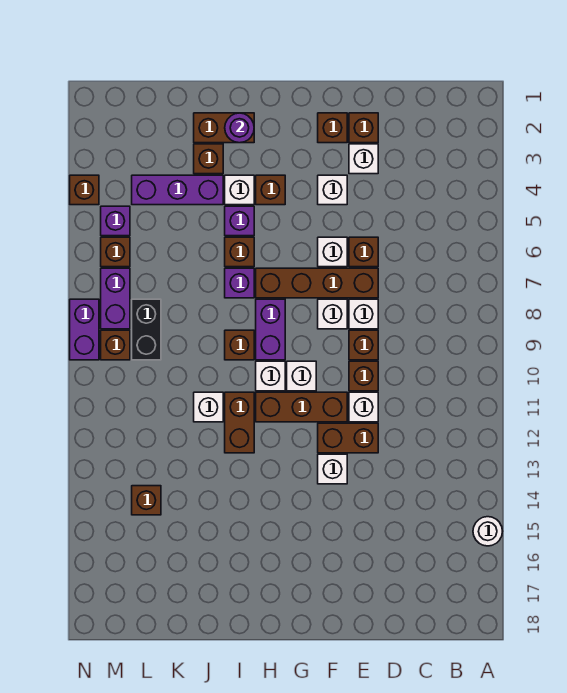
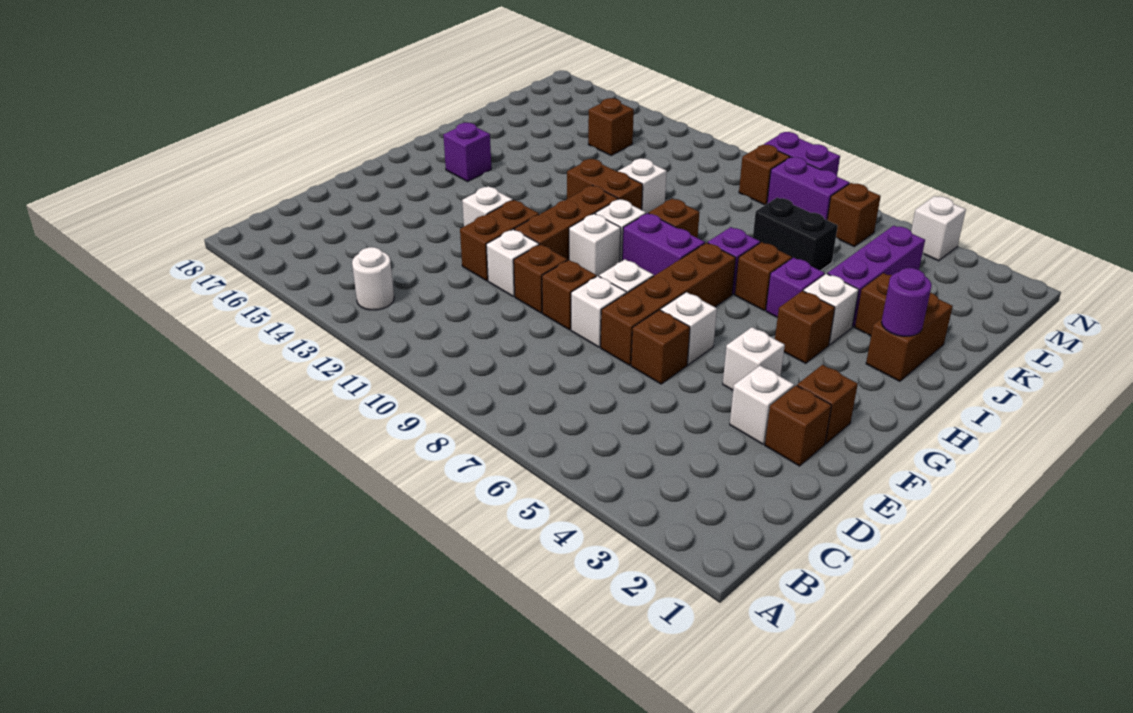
white 1x1 round brick [473,517,503,546] -> white 1x1 round brick moved to [352,247,394,310]
black 1x2 brick [132,299,161,360] -> black 1x2 brick moved to [753,197,838,271]
purple 1x1 brick [101,206,130,236] -> purple 1x1 brick moved to [443,123,491,181]
brown 1x1 brick [70,175,99,205] -> white 1x1 brick [911,196,966,261]

